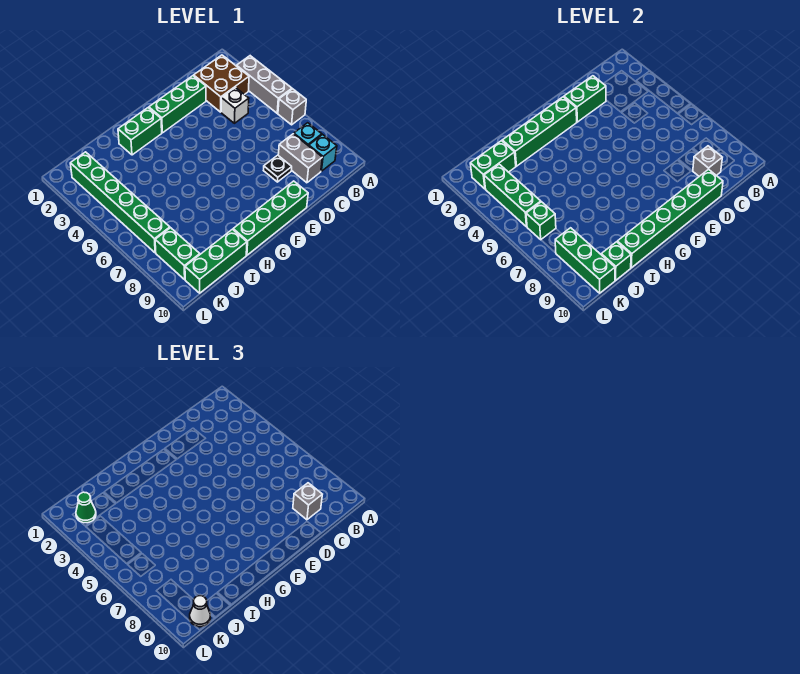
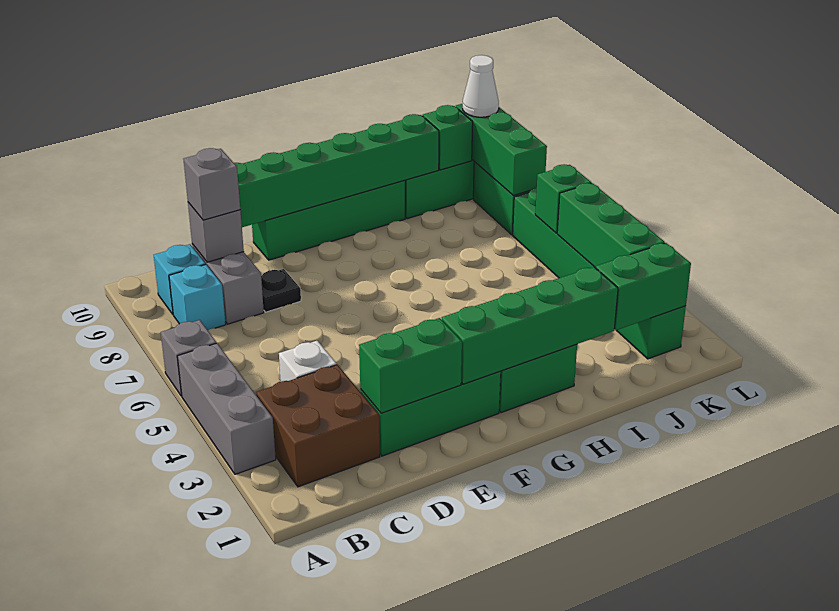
green 1x1 cone [76,492,96,523] -> none

